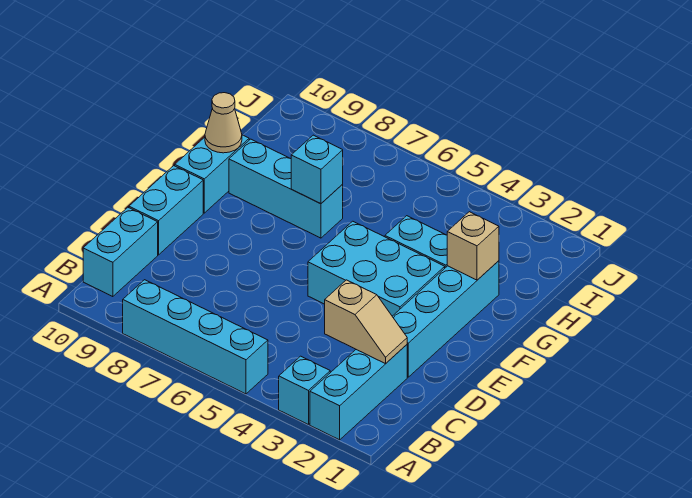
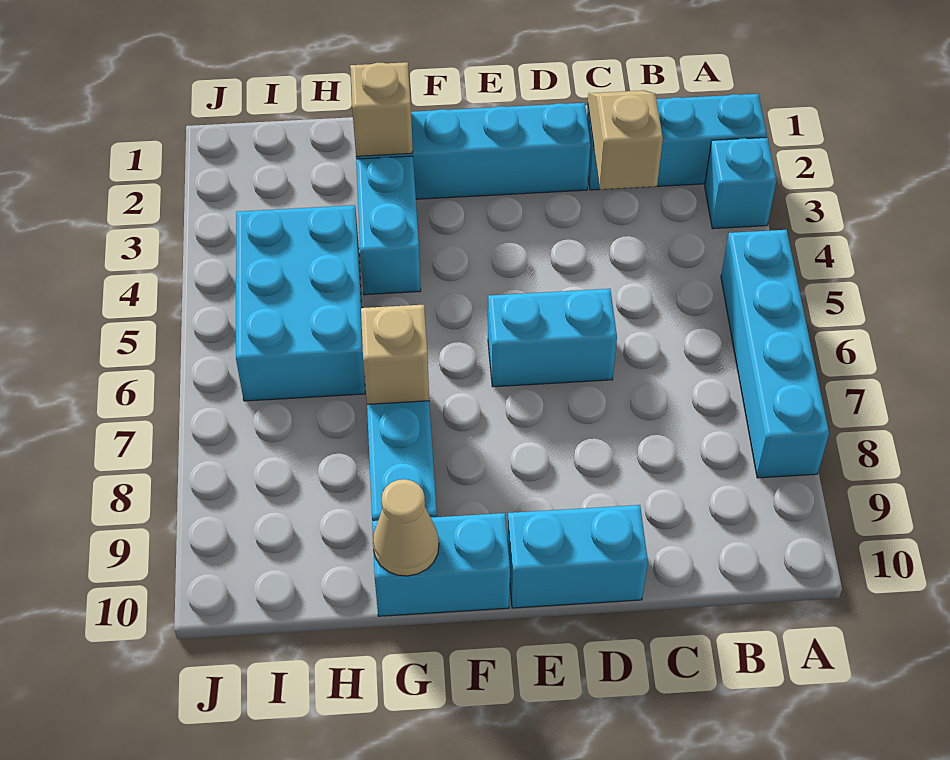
cyan 1x2 brick [83,208,158,297] -> cyan 1x2 brick moved to [488,289,617,387]
cyan 2x3 brick [308,221,445,316] -> cyan 2x3 brick moved to [236,205,365,401]
cyan 1x1 brick [291,135,343,204] -> tan 1x1 brick [361,305,429,404]

